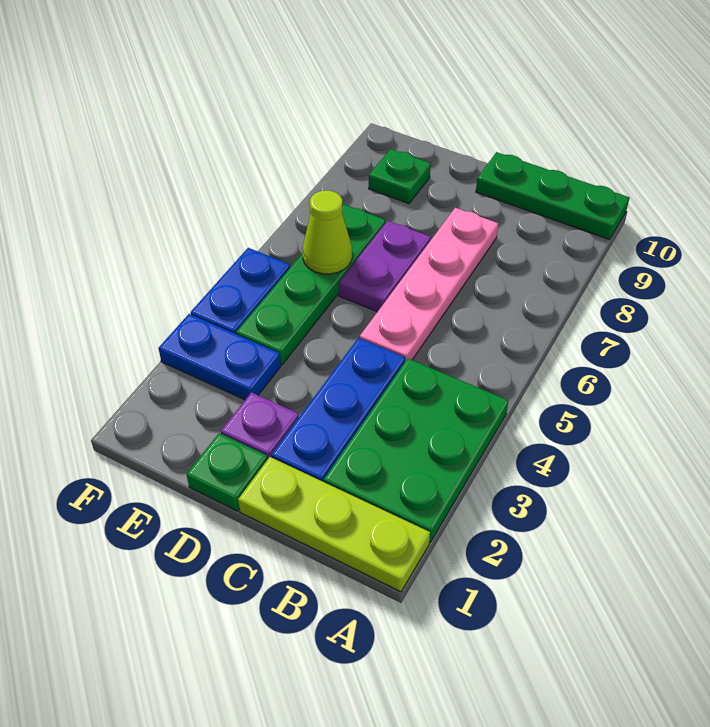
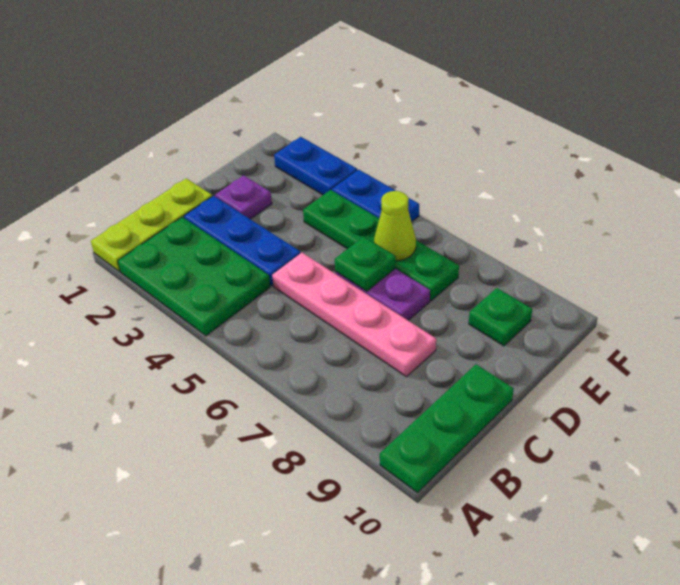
green 1x1 plate [187,433,268,511] -> green 1x1 plate moved to [335,237,396,291]
blue 1x2 plate [159,314,281,400] -> blue 1x2 plate turned to [274,137,357,195]

